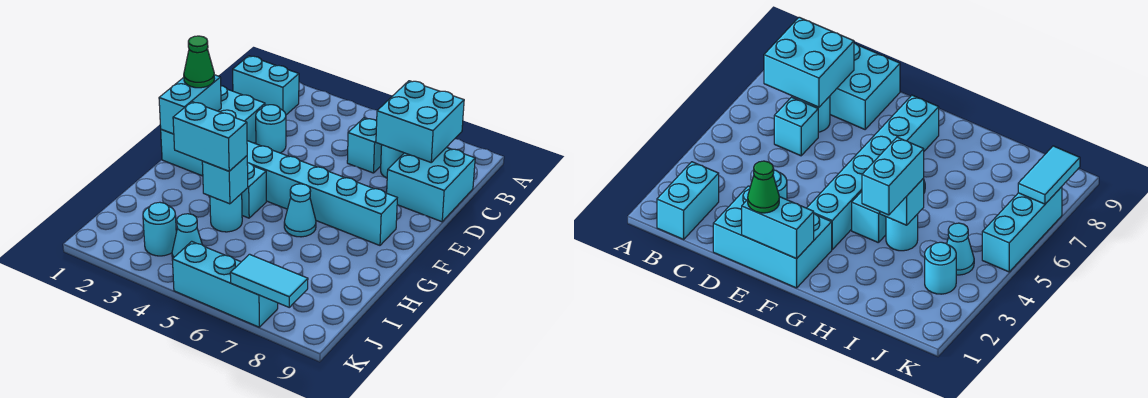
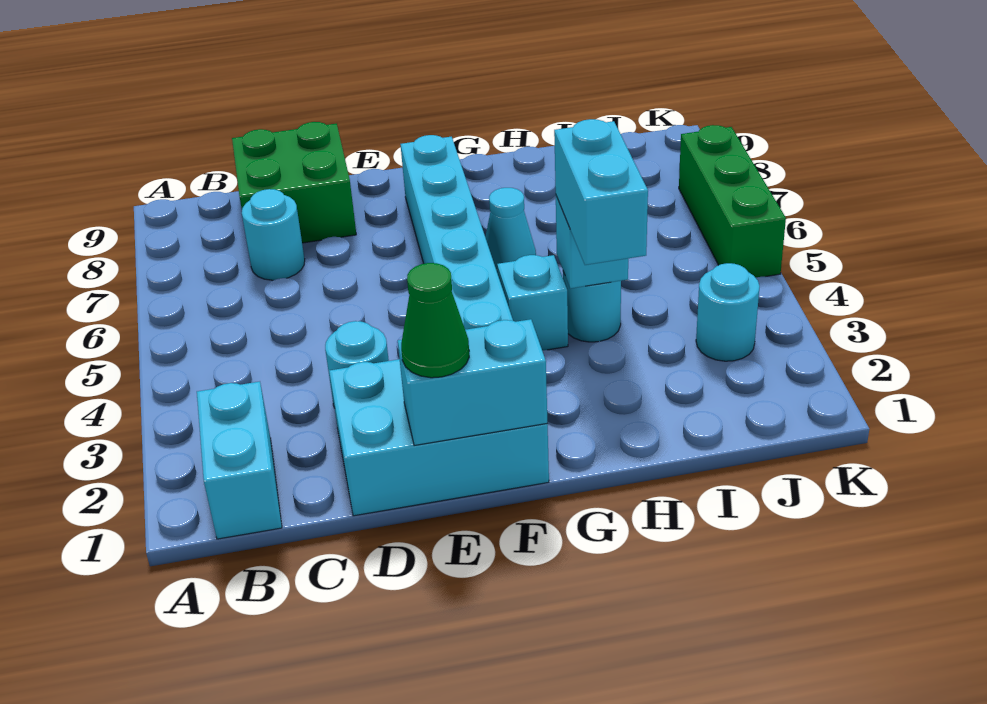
cyan 2x2 brick [376,81,464,162] -> none
cyan 1x1 brick [347,118,382,173] -> none
cyan 2x2 brick [387,148,475,222] -> green 2x2 brick [232,122,356,243]
cyan 1x1 cone [172,214,202,259] -> none
cyan 1x3 brick [172,241,278,327] -> green 1x3 brick [679,125,786,278]
cyan 1x2 tile [230,254,308,307] -> none

